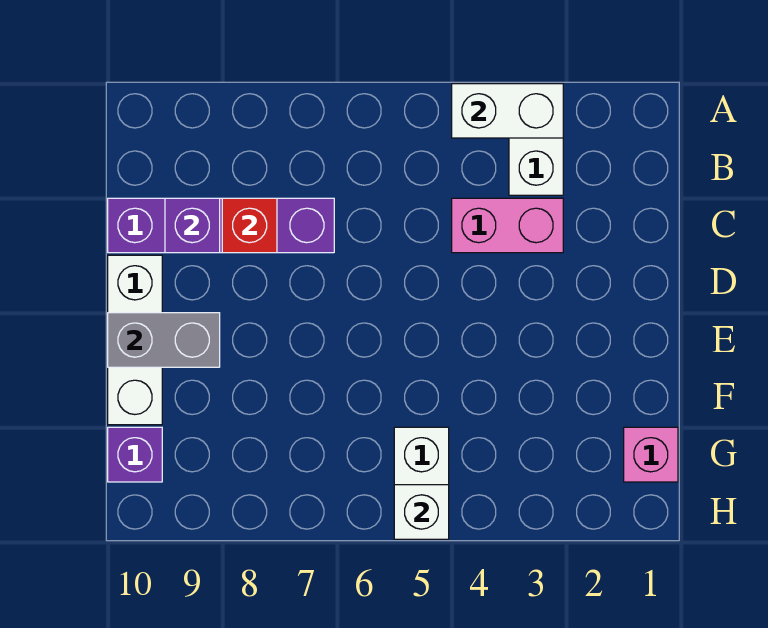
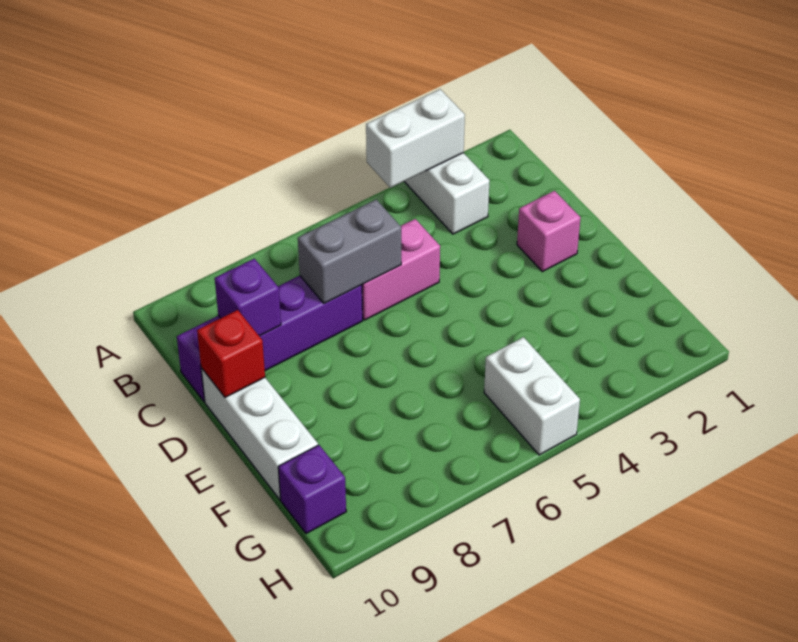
pink 1x2 brick [452,198,563,253] -> pink 1x2 brick moved to [362,219,440,320]
red 1x1 brick [222,198,277,253] -> red 1x1 brick moved to [197,310,265,397]
grey 1x2 brick [108,313,220,367] -> grey 1x2 brick moved to [298,200,401,304]
pink 1x1 brick [624,427,678,482] -> pink 1x1 brick moved to [517,191,581,272]
white 1x1 brick [394,485,449,539] -> none

